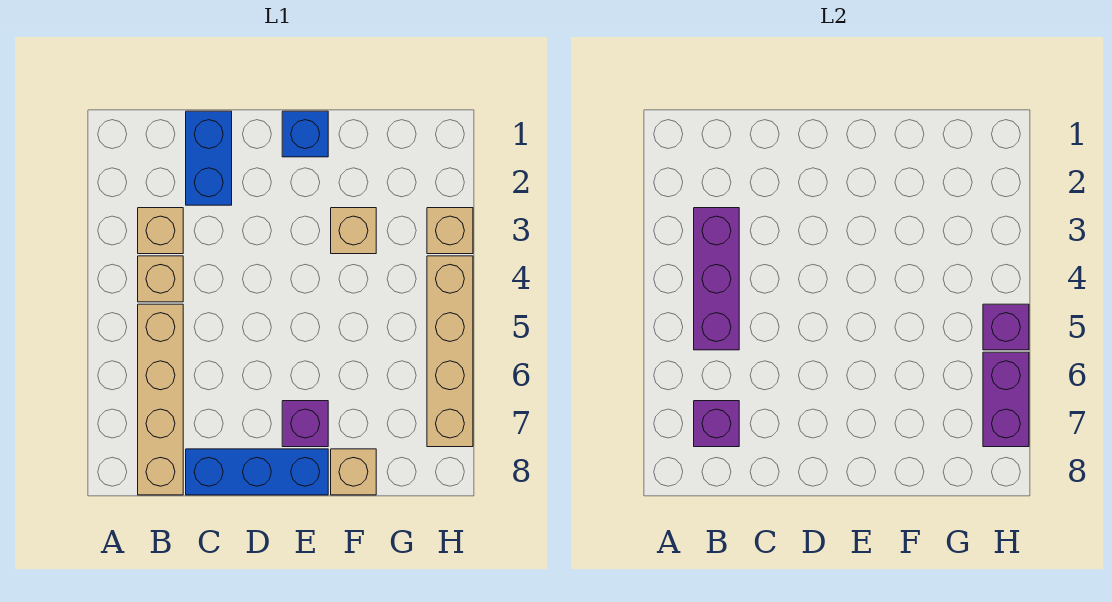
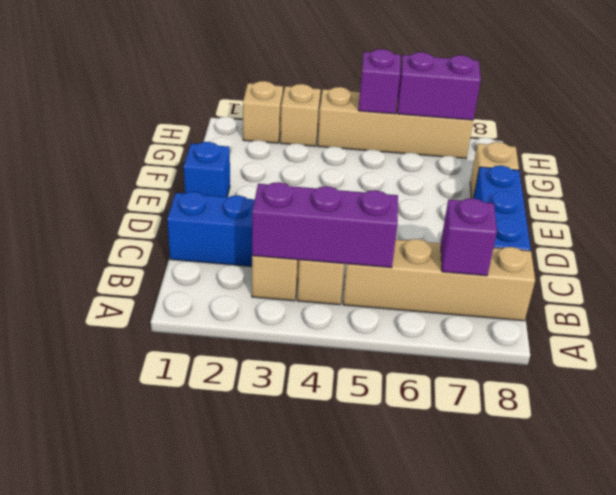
purple 1x1 brick [282,401,328,447] -> none
tan 1x1 brick [331,208,376,254] -> tan 1x1 brick moved to [243,81,283,143]

